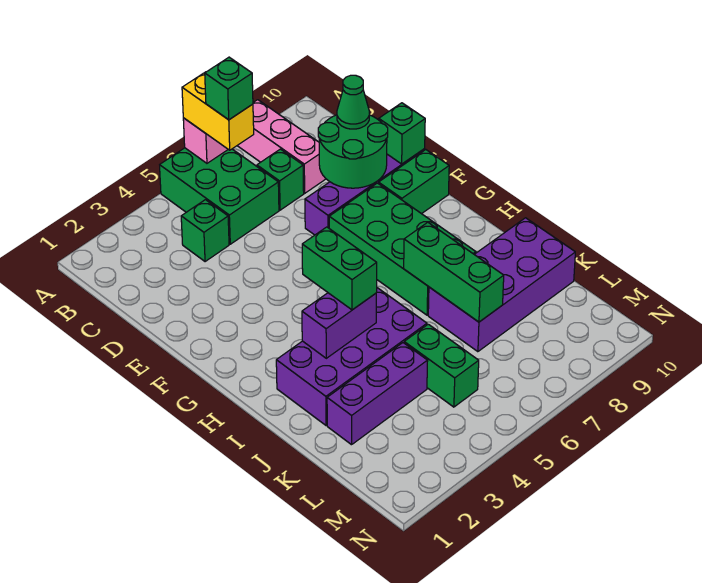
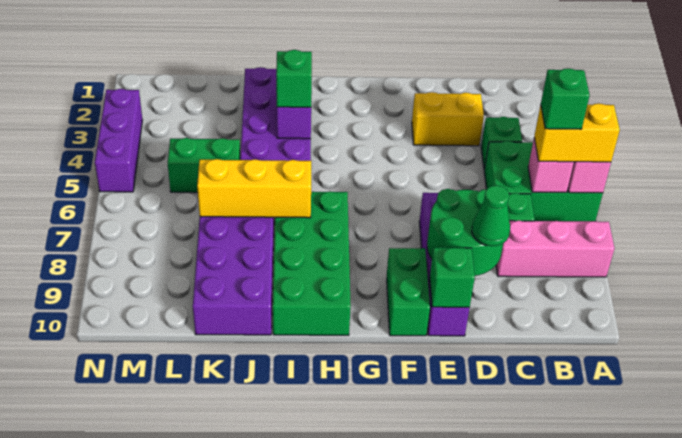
none -> pink 1x1 brick [528,138,574,192]
none -> yellow 1x2 brick [412,92,484,146]
green 2x4 brick [329,183,476,315] -> green 2x4 brick turned to [273,191,351,335]
green 1x2 brick [302,227,377,310] -> green 1x1 brick [276,50,312,107]
green 1x3 brick [404,222,504,322] -> yellow 1x3 brick [197,159,311,218]
purple 1x3 brick [327,343,428,445] -> purple 1x3 brick moved to [95,89,142,192]

